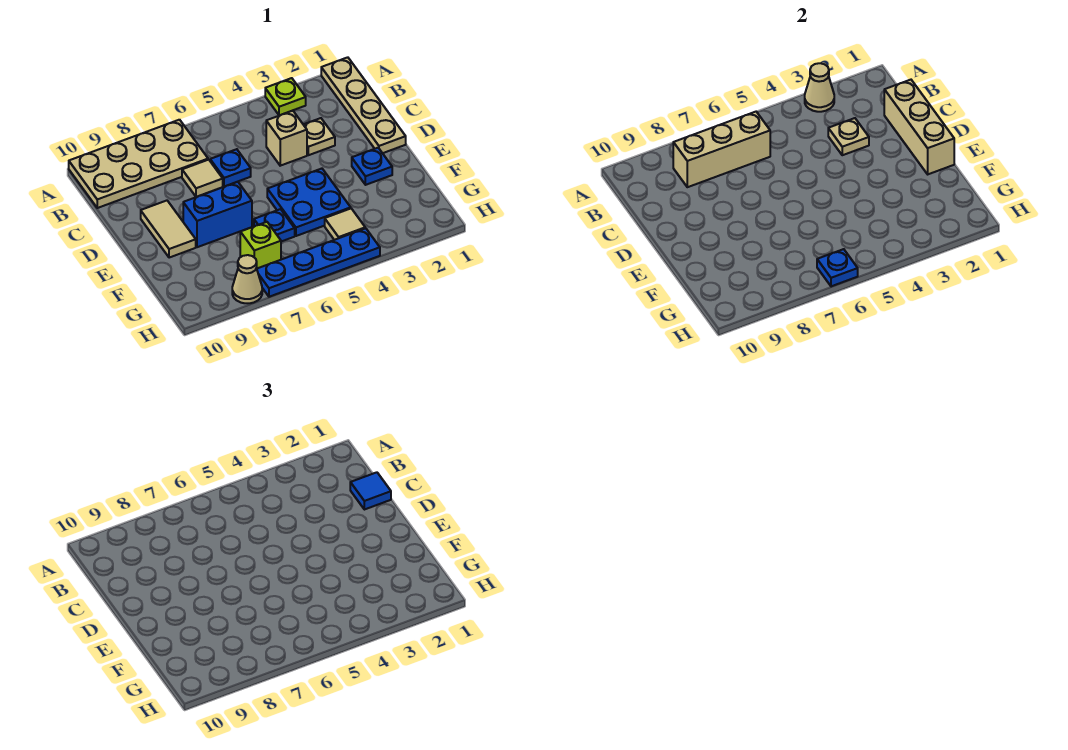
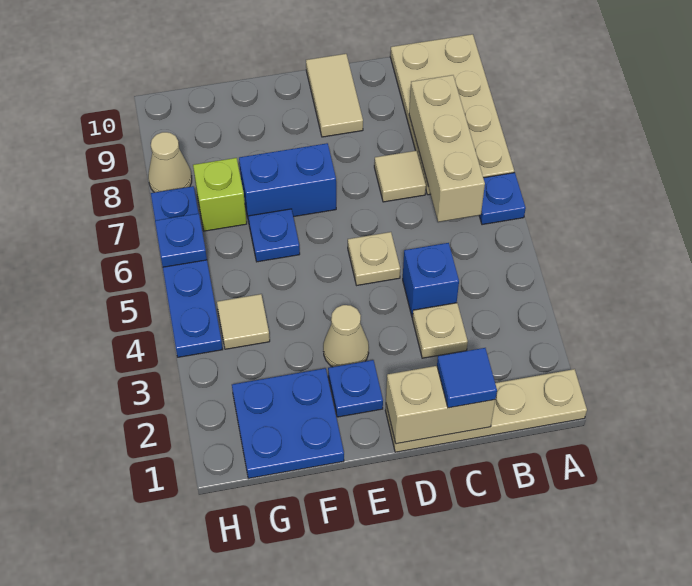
lime 1x1 plate [265,78,306,115] -> none
tan 1x1 cone [805,63,834,112] -> tan 1x1 cone moved to [323,305,369,367]
tan 1x3 brick [884,80,954,174] -> tan 1x2 brick [386,366,495,444]
tan 1x1 plate [828,118,869,155] -> tan 1x1 plate moved to [348,232,400,285]
tan 1x1 brick [266,111,307,166] -> blue 1x1 brick [403,243,459,317]
blue 1x1 plate [210,149,251,187] -> blue 1x1 plate moved to [479,173,526,225]
tan 1x2 tile [141,201,196,258] -> tan 1x2 tile turned to [306,54,363,137]
blue 2x2 plate [267,169,351,236] -> blue 2x2 plate moved to [232,368,344,478]
blue 1x2 brick [183,182,252,247] -> blue 1x2 brick turned to [239,143,336,222]

